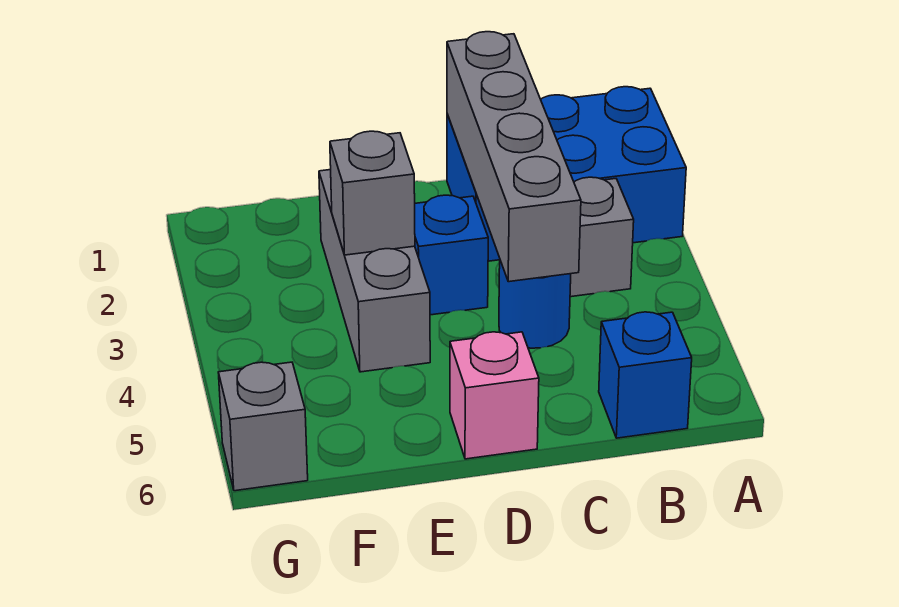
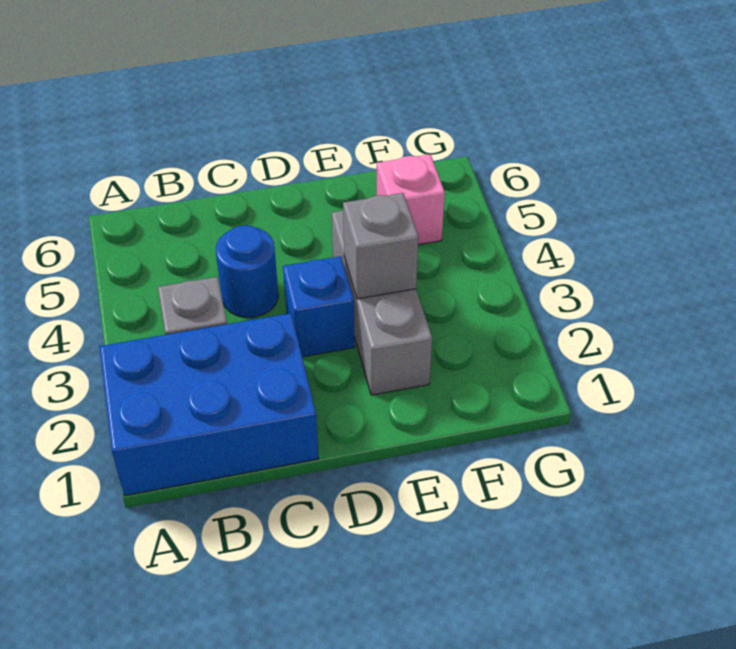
blue 1x1 brick [599,312,692,438] -> none
grey 1x4 brick [447,32,581,282] -> none
pink 1x1 brick [450,332,539,459] -> pink 1x1 brick moved to [377,154,445,245]
grey 1x1 brick [218,362,308,491] -> none

